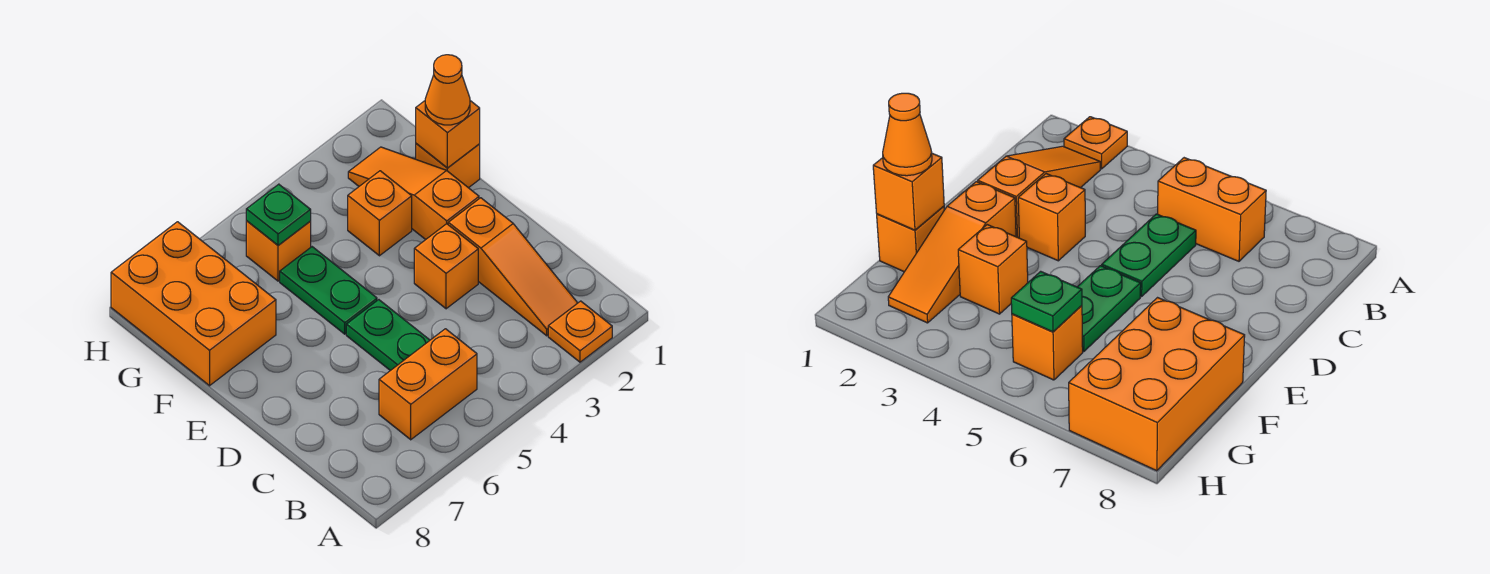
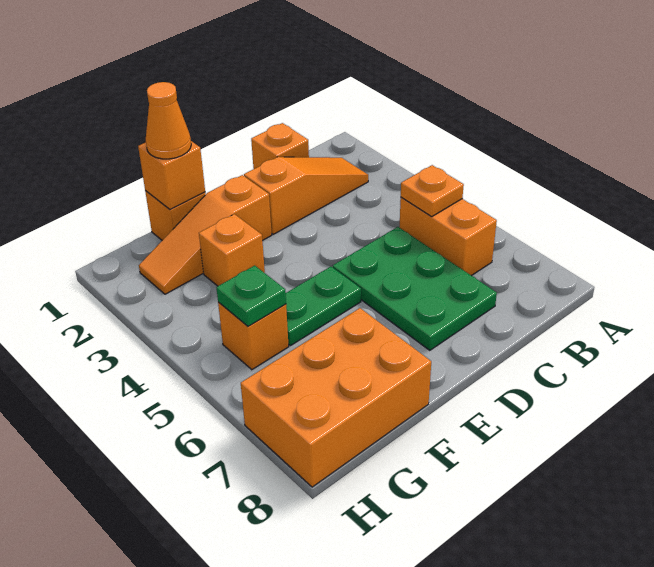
orange 1x1 plate [548,301,612,362] -> orange 1x1 plate moved to [401,165,464,217]
green 1x2 plate [346,300,430,371] -> green 2x3 plate [333,227,497,350]
orange 1x1 brick [414,224,478,309] -> orange 1x1 brick moved to [251,123,309,169]

